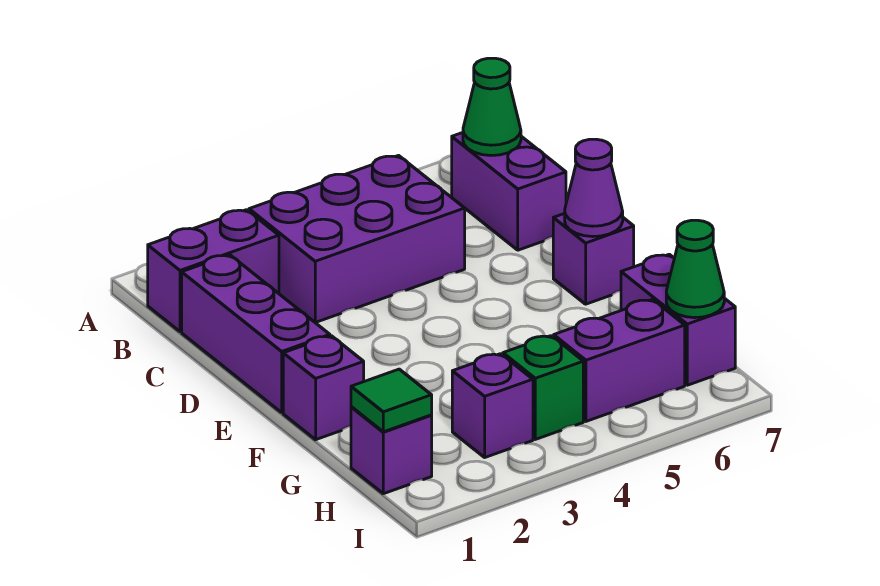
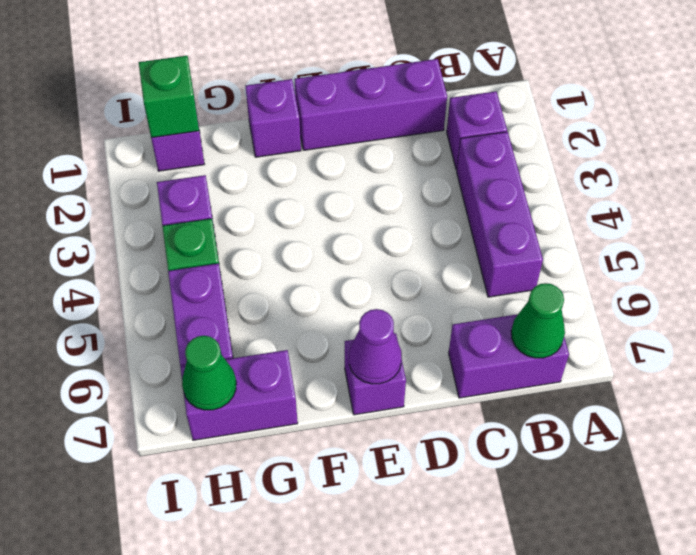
purple 1x2 brick [148,210,279,332] -> purple 1x1 brick [447,91,507,170]
purple 2x3 brick [249,156,465,323] -> purple 1x3 brick [457,132,543,297]
green 1x1 tile [351,369,432,432] -> green 1x1 brick [139,56,199,138]

